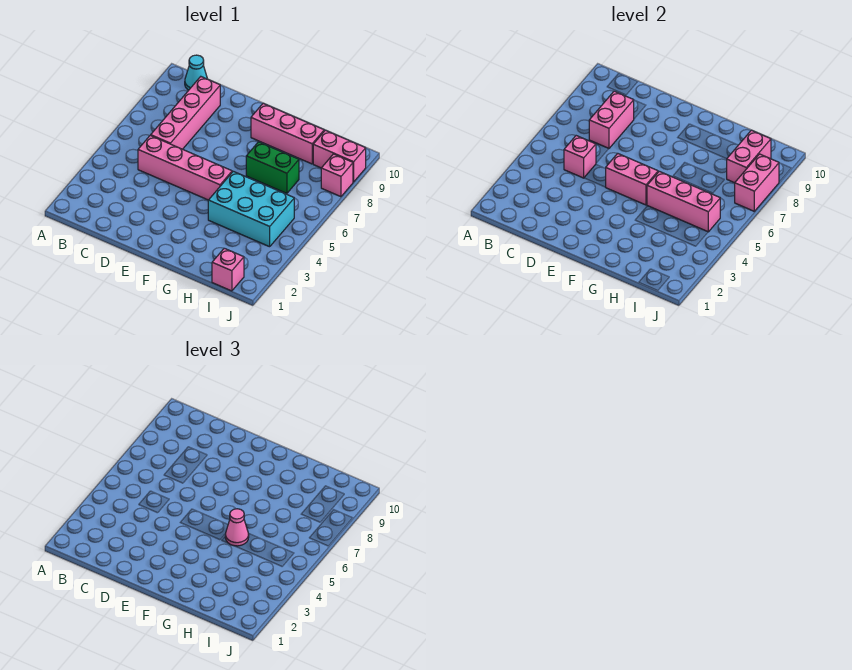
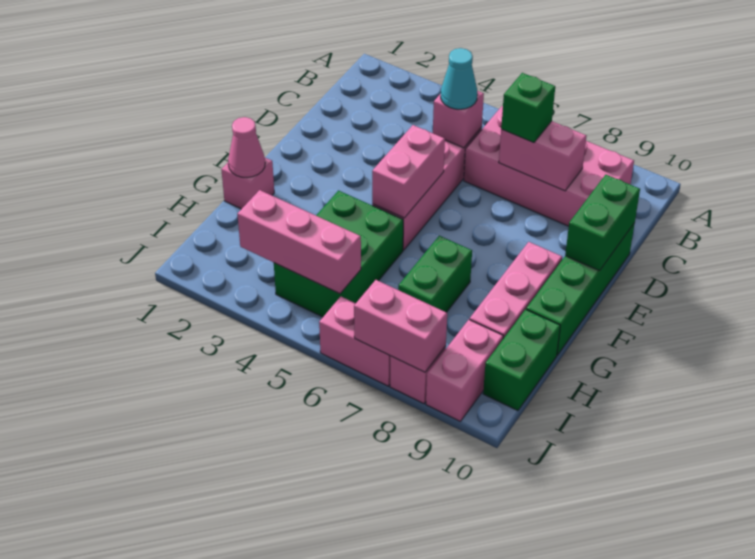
cyan 1x1 cone [185,55,207,90] -> cyan 1x1 cone moved to [441,48,477,109]
pink 1x4 brick [151,77,220,149] -> pink 2x4 brick [464,106,634,226]
none -> green 1x1 brick [501,73,555,143]
none -> green 1x4 brick [526,223,635,355]
none -> green 1x2 brick [565,175,640,271]
cyan 2x3 brick [208,171,294,247] -> green 2x3 brick [274,190,403,317]
pink 1x3 brick [647,171,720,232] -> pink 1x3 brick turned to [238,190,361,294]
pink 1x1 cone [225,509,249,546] -> pink 1x1 cone moved to [228,117,265,178]
none -> green 1x2 brick [483,309,560,411]
pink 1x1 brick [212,248,244,291] -> pink 1x1 brick moved to [221,158,274,209]
pink 1x2 brick [727,130,771,183] -> pink 1x2 brick moved to [319,297,390,386]

